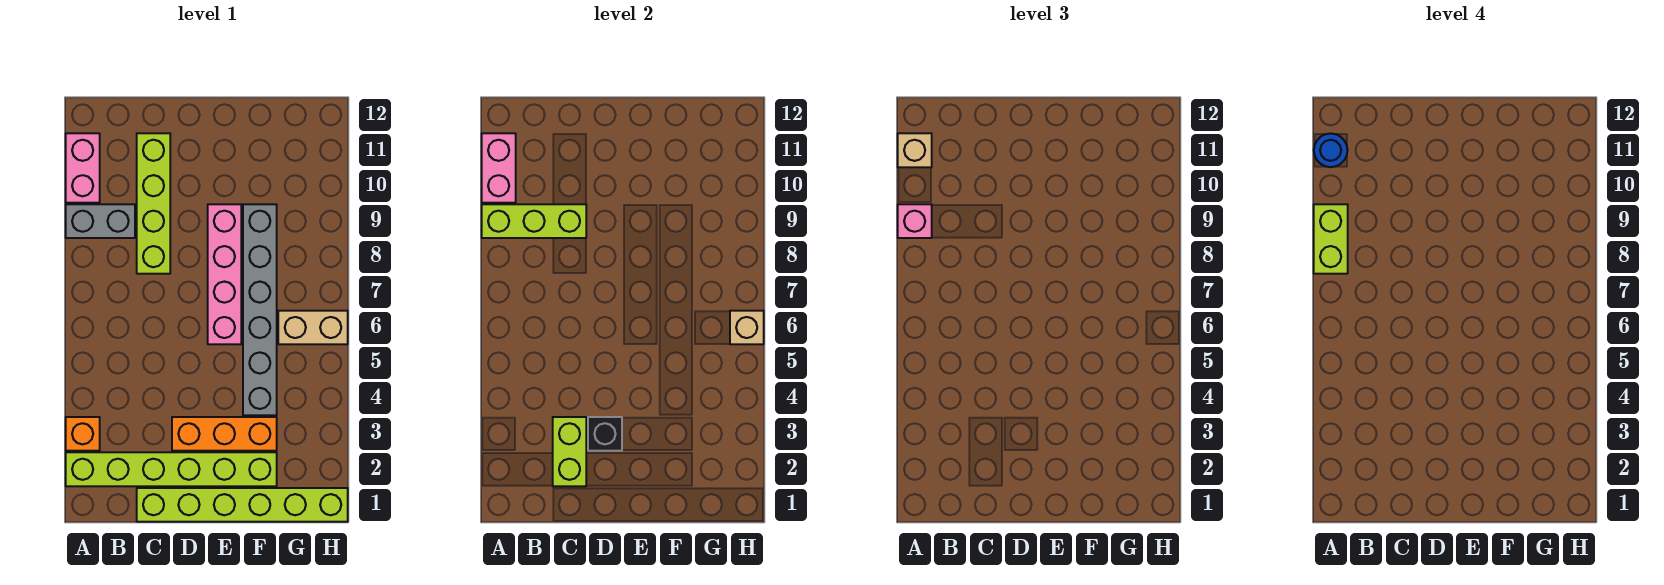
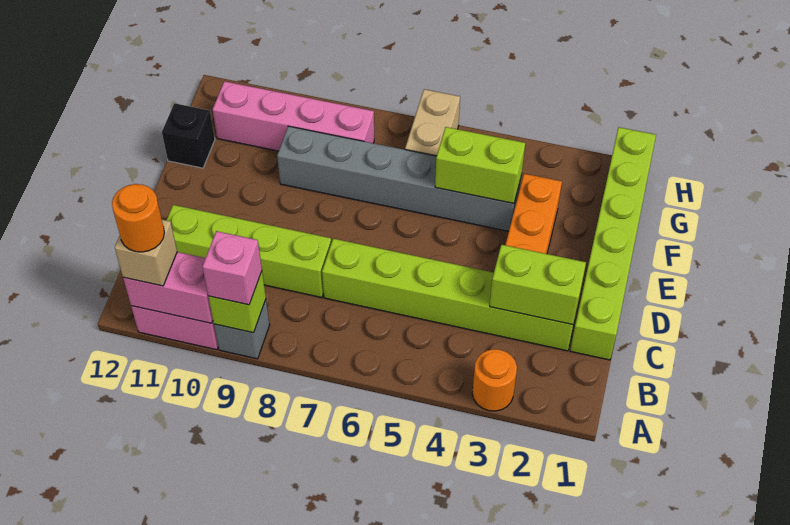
lime 1x6 brick [66,452,277,486] -> lime 1x6 brick turned to [322,239,578,351]
orange 1x1 brick [66,417,100,451] -> orange 1x1 round brick [472,349,517,411]
lime 1x2 brick [1314,204,1348,274] -> lime 1x2 brick moved to [435,127,525,204]
grey 1x2 brick [66,204,135,238] -> grey 1x1 brick [214,300,270,359]
lime 1x3 brick [482,204,586,238] -> lime 1x1 brick [208,271,266,333]
blue 1x1 round brick [1314,133,1348,167] -> orange 1x1 round brick [112,184,164,252]
black 1x1 brick [588,417,622,451] -> black 1x1 brick moved to [162,103,215,168]
pink 1x4 brick [208,204,241,344] -> pink 1x4 brick moved to [213,81,374,151]
tan 1x1 brick [730,311,764,344] -> none

